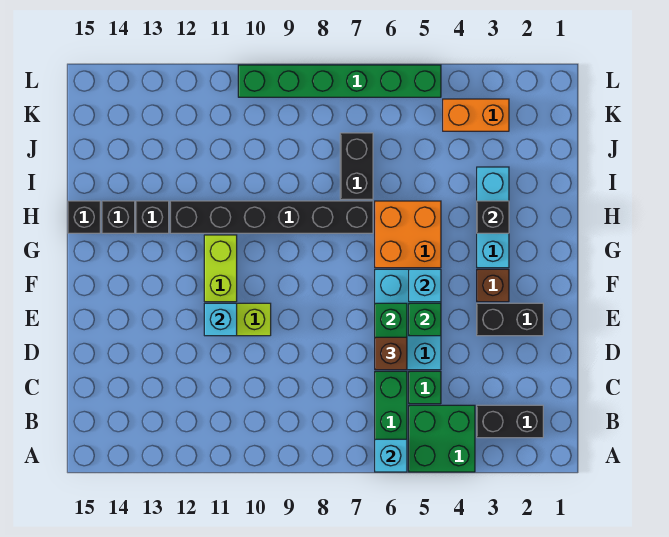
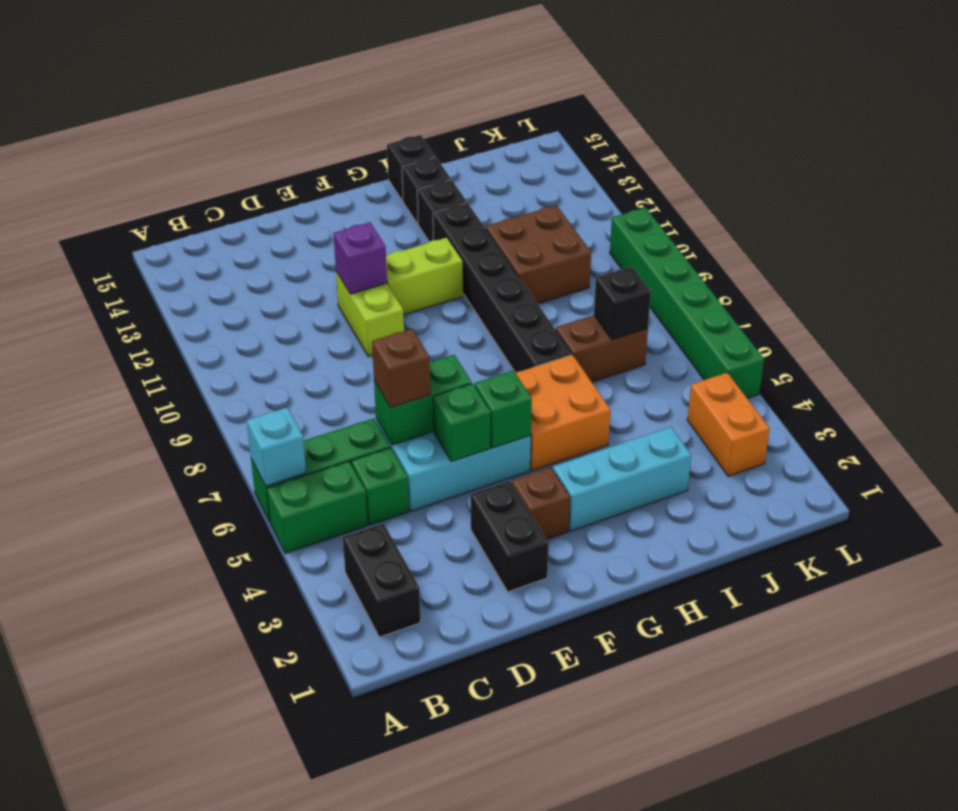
green 2x2 brick [409,405,475,472] -> green 1x2 brick [266,461,368,553]
cyan 1x1 brick [204,303,237,336] -> purple 1x1 brick [333,222,387,294]
cyan 1x1 brick [409,269,441,302] -> green 1x1 brick [475,370,532,448]
black 1x1 brick [477,201,509,233] -> black 1x1 brick moved to [594,267,651,340]
black 1x2 brick [340,133,373,199] -> brown 1x2 brick [556,315,648,382]
none -> brown 2x2 brick [486,205,591,304]

